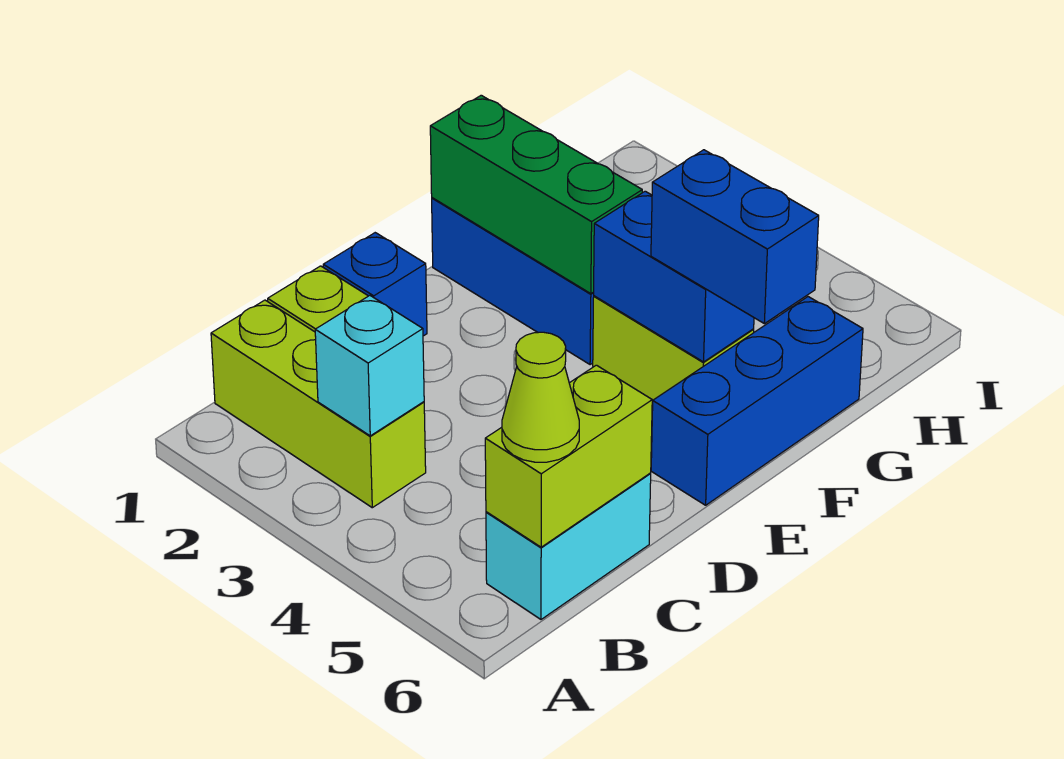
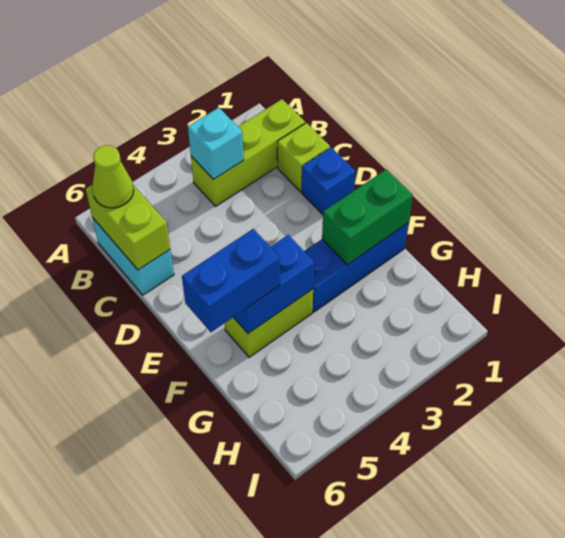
blue 1x3 brick [651,297,863,505] -> none
green 1x3 brick [430,95,642,294] -> green 1x2 brick [322,169,413,265]

